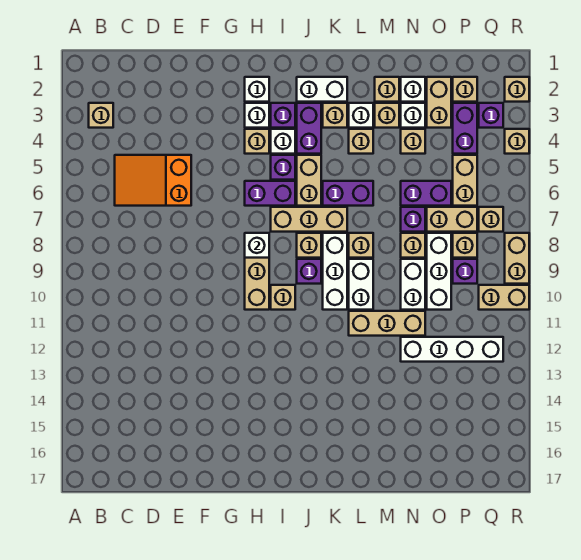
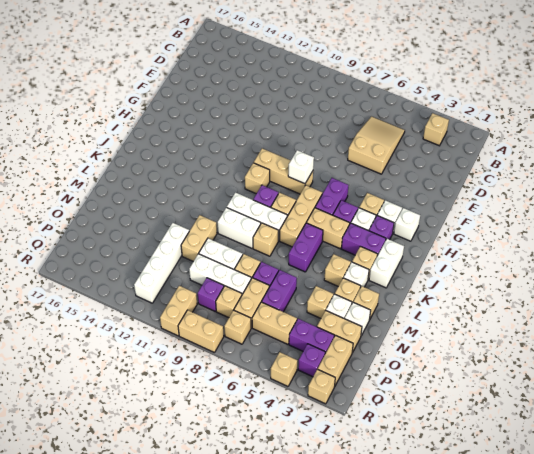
orange 2x3 slope [115,155,191,206] -> tan 2x3 slope [348,117,405,174]
tan 1x3 brick [349,311,425,336] -> tan 1x2 brick [181,215,217,262]
tan 1x1 brick [453,77,477,102] -> tan 1x2 brick [318,335,353,386]

